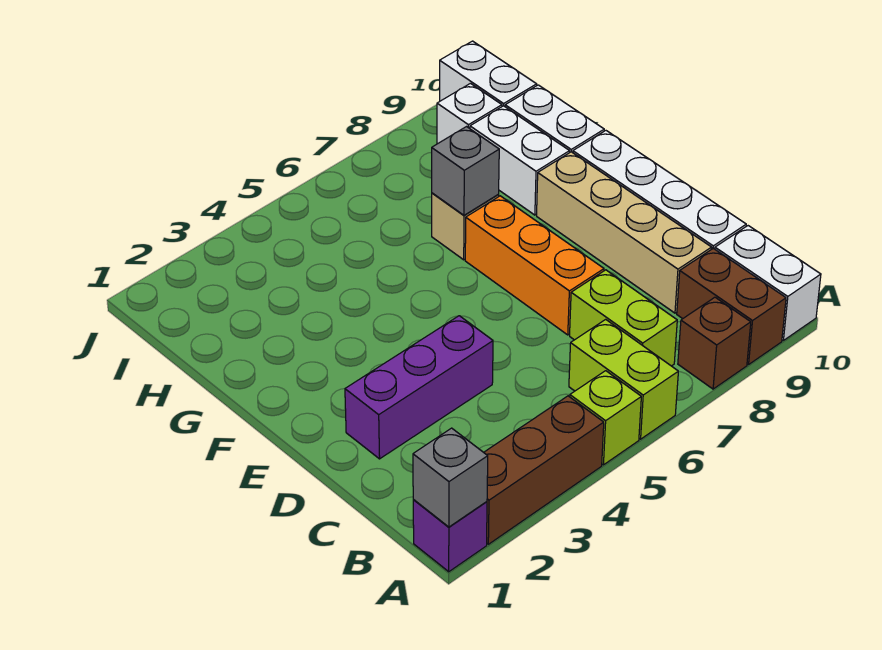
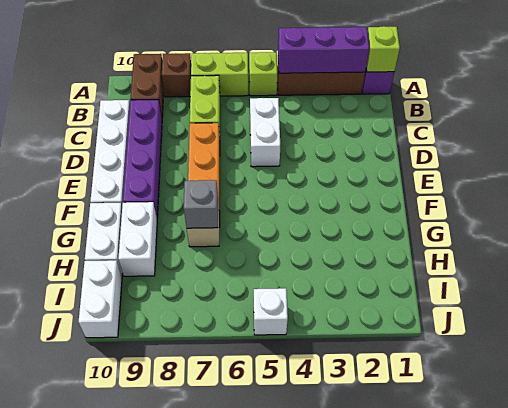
grey 1x1 brick [413,428,488,527] -> lime 1x1 brick [366,26,400,72]
lime 1x2 brick [569,319,678,439] -> lime 1x2 brick turned to [191,53,248,96]
white 1x2 brick [715,226,821,340] -> white 1x2 brick moved to [250,98,280,167]
tan 1x4 brick [537,152,712,313] -> purple 1x4 brick [123,100,162,218]
purple 1x3 brick [345,316,493,459] -> purple 1x3 brick moved to [278,27,369,73]
white 1x1 brick [437,83,502,144] -> white 1x1 brick moved to [254,288,288,335]

